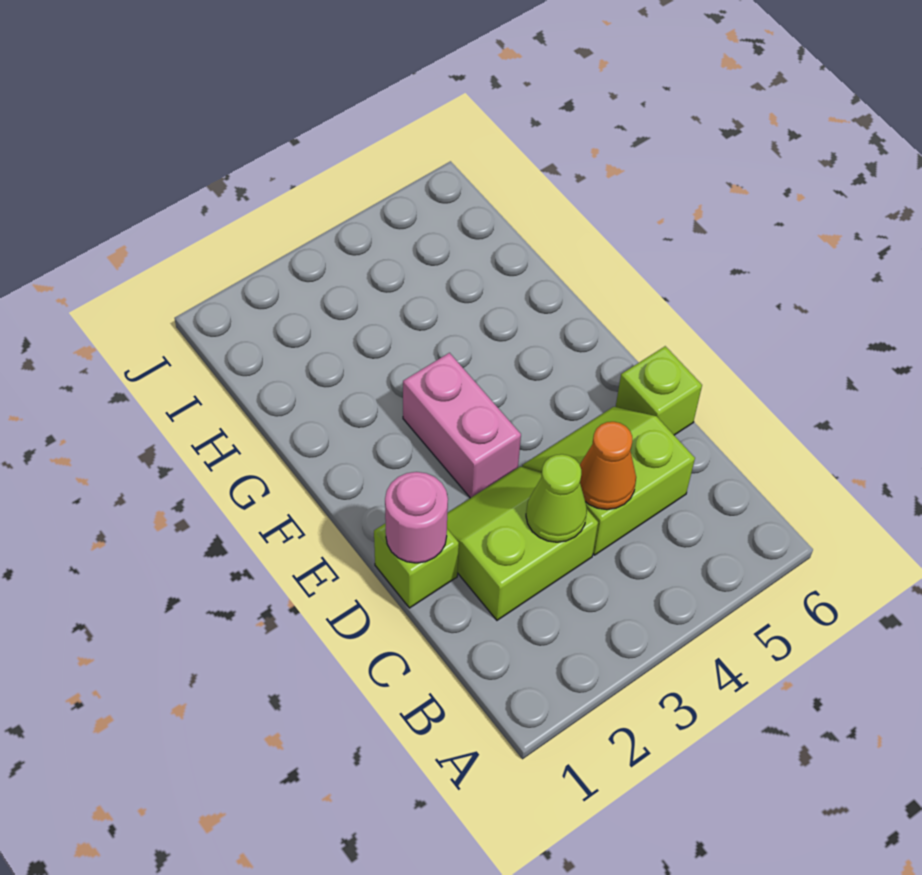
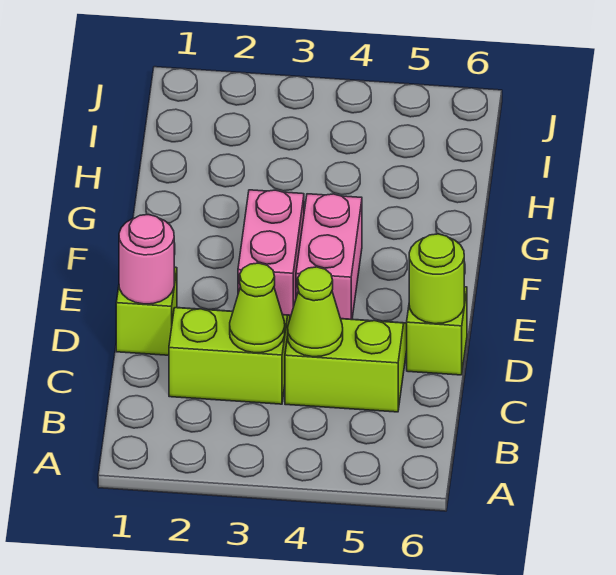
orange 1x1 cone [580,422,636,510] -> lime 1x1 cone [288,267,343,357]
none -> lime 1x1 round brick [409,234,464,324]
none -> pink 1x2 brick [296,194,362,319]

